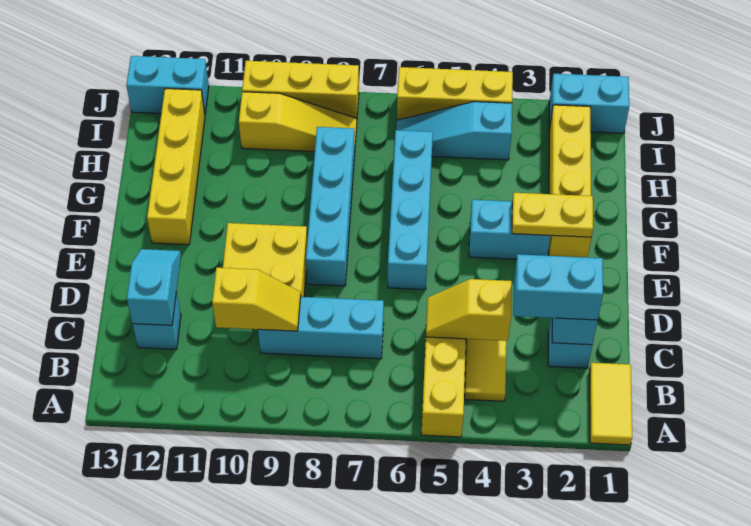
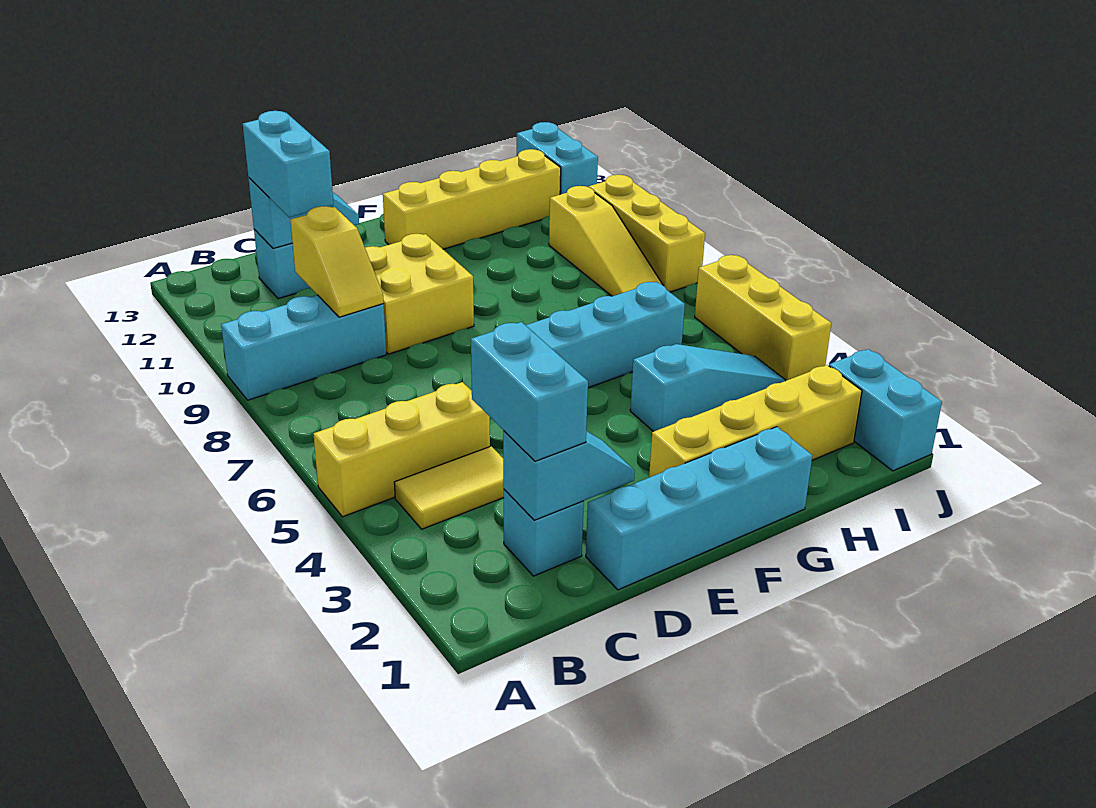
yellow 1x2 tile [590,363,632,445] -> none
yellow 1x2 slope [426,279,512,341] -> none
cyan 1x3 brick [258,297,384,359] -> cyan 1x3 brick turned to [221,295,386,400]
cyan 1x4 brick [306,127,355,286] -> cyan 1x4 brick moved to [586,427,812,590]
yellow 1x2 plate [512,193,593,237] -> none
cyan 1x2 brick [469,200,551,259] -> cyan 1x2 brick moved to [243,111,333,217]
cyan 1x3 slope [396,102,512,160] -> cyan 1x3 slope turned to [630,344,785,432]

